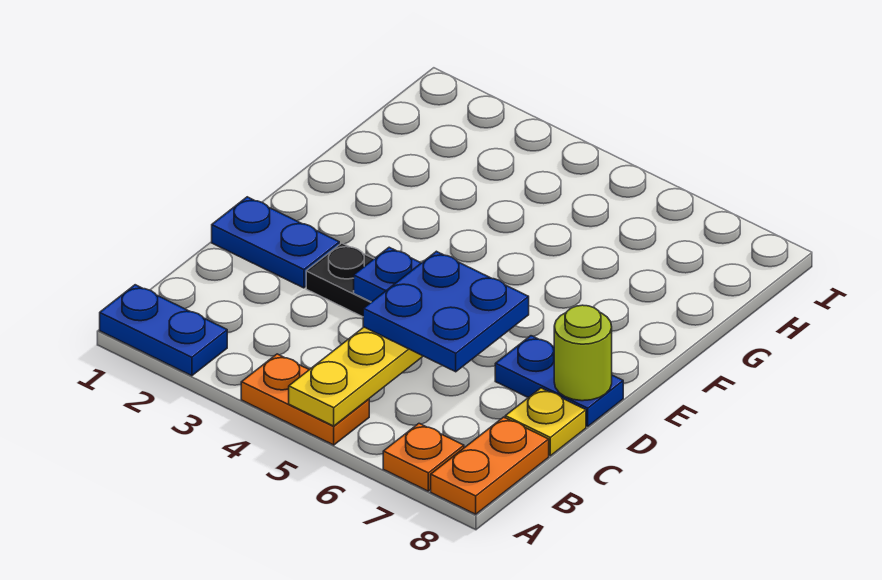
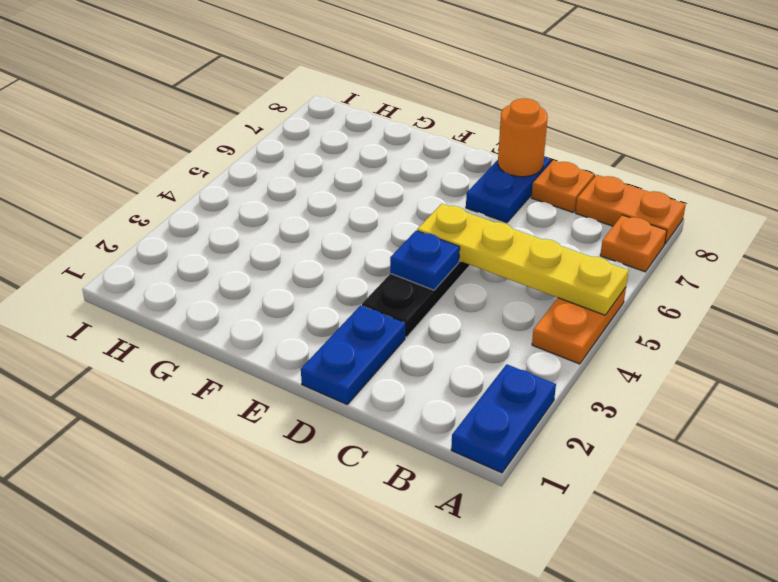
blue 2x2 plate [363,251,529,372] -> none
yellow 1x1 plate [505,388,586,456] -> orange 1x1 plate [531,160,595,212]
lime 1x1 round brick [554,305,612,401] -> orange 1x1 round brick [498,99,548,177]

